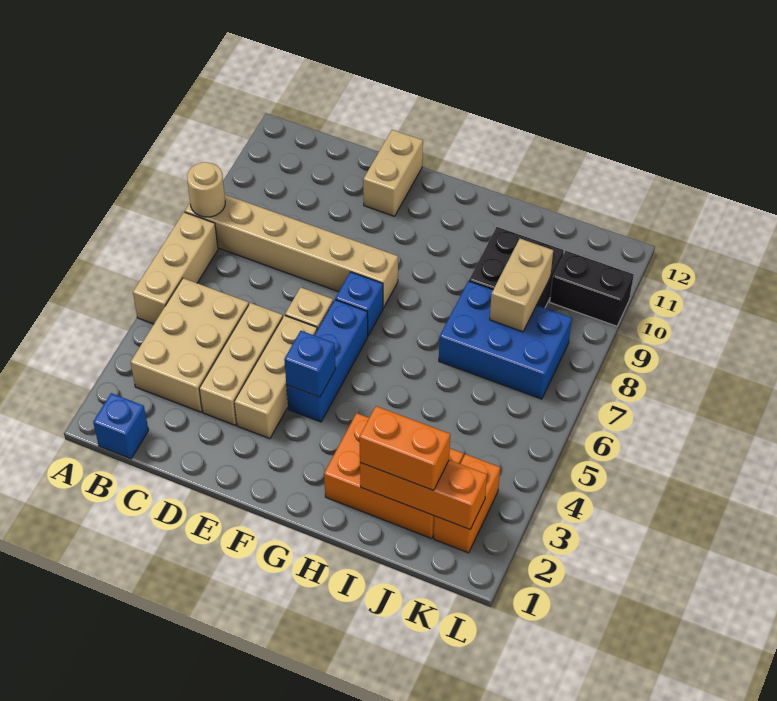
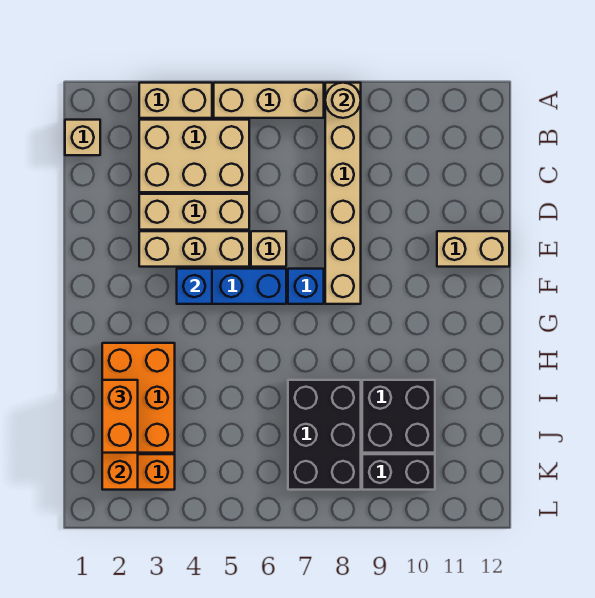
blue 1x1 brick [93,393,148,459] -> tan 1x1 brick [65,120,100,155]
blue 2x3 brick [439,281,572,399] -> black 2x3 brick [288,380,361,490]
tan 1x2 brick [490,239,553,332] -> tan 1x2 brick moved to [139,83,212,118]
black 1x2 brick [550,251,634,326] -> black 1x2 brick turned to [362,454,435,490]

